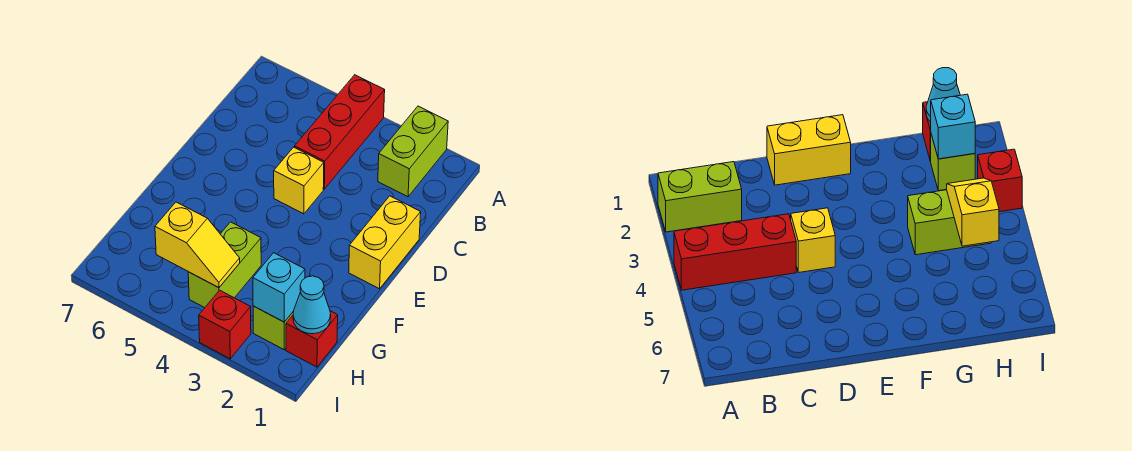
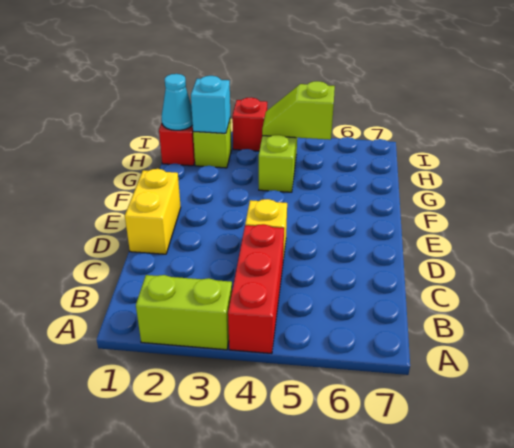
lime 1x2 brick [378,106,448,197] -> lime 1x2 brick turned to [136,275,232,350]
yellow 1x2 slope [155,202,240,288] -> lime 1x2 slope [262,81,335,140]

